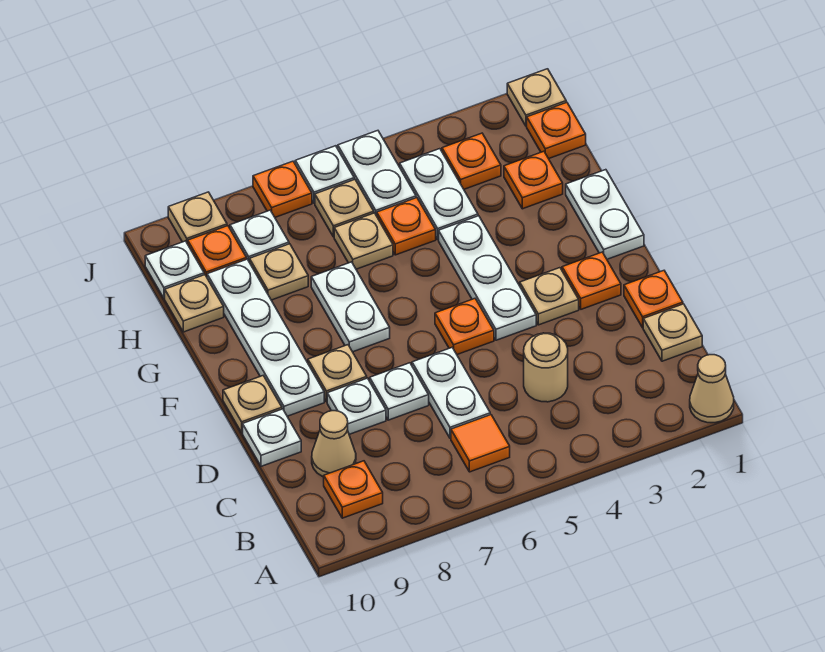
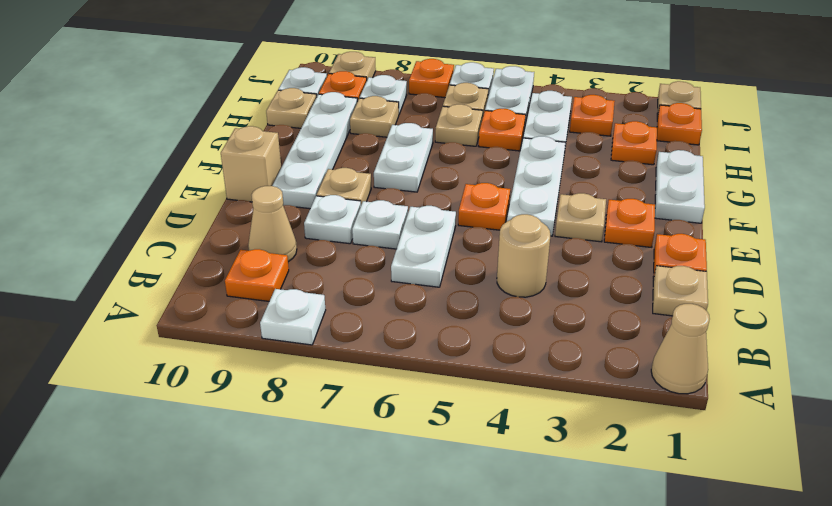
orange 1x1 tile [451,415,510,472] -> none
white 1x1 plate [243,409,301,466] -> white 1x1 plate moved to [260,289,326,345]
tan 1x1 plate [223,376,282,433] -> tan 1x1 brick [221,126,281,202]

